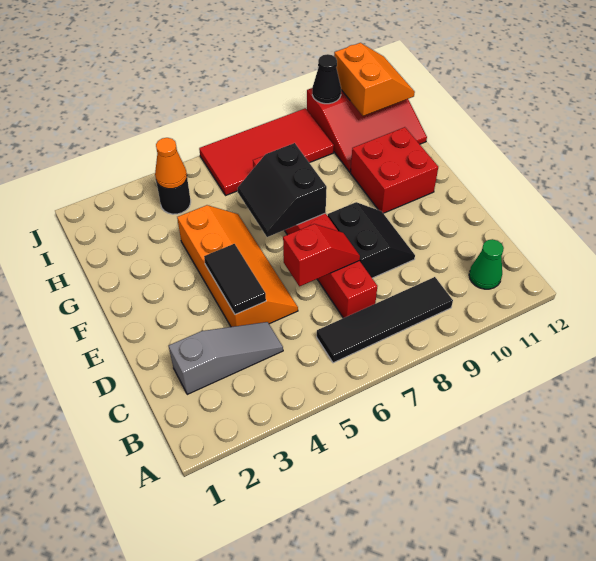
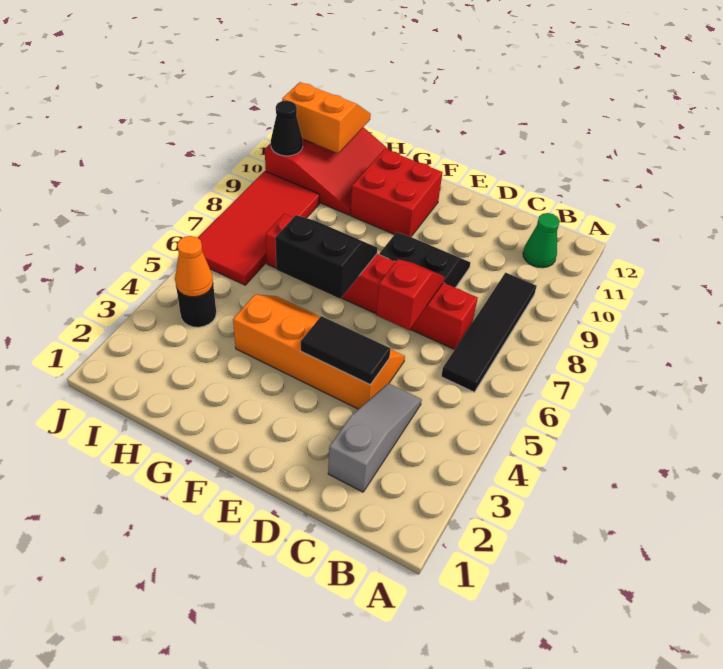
black 2x2 slope [238,143,327,237] -> black 2x2 slope turned to [275,215,378,299]

